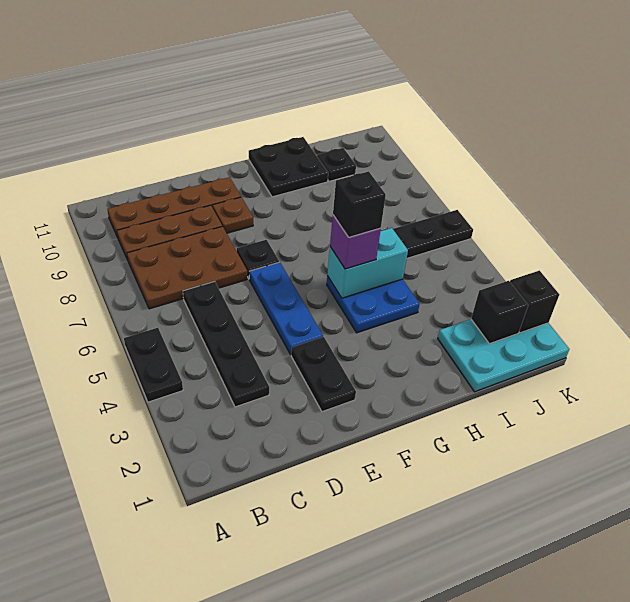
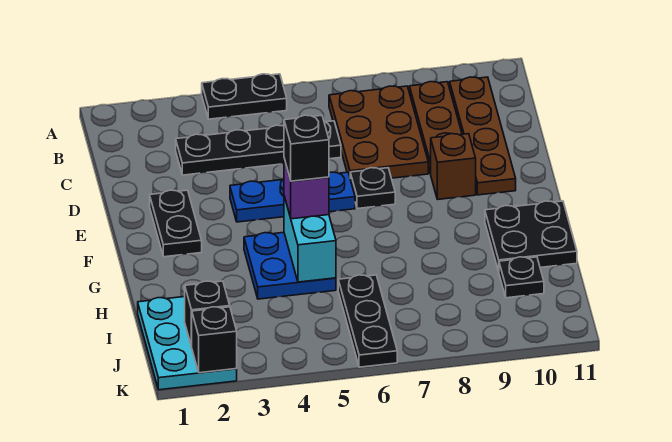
black 1x2 plate [291,337,356,412] -> black 1x2 plate turned to [150,190,202,257]
brown 1x1 plate [213,197,253,233] -> brown 1x1 brick [431,134,476,199]

